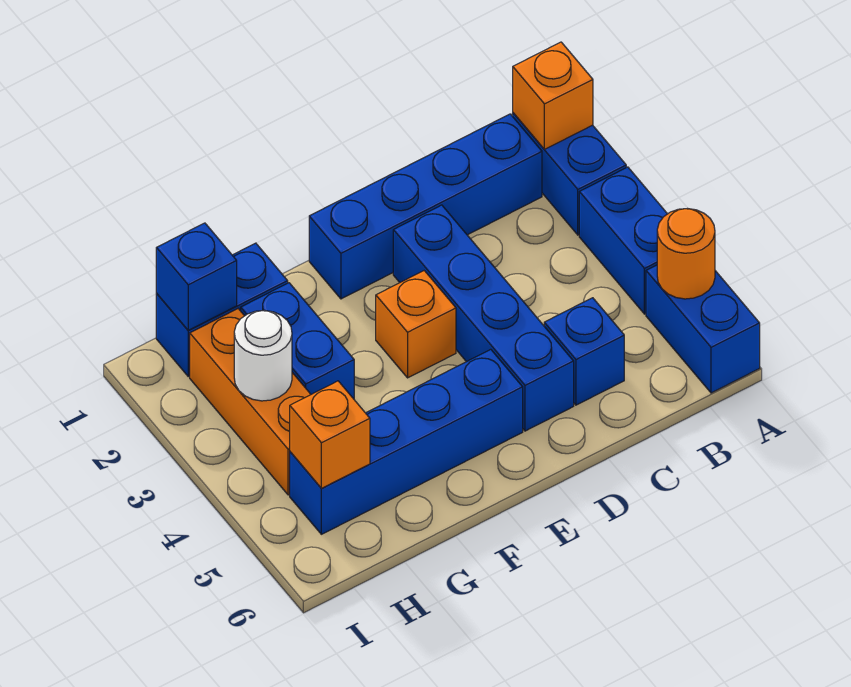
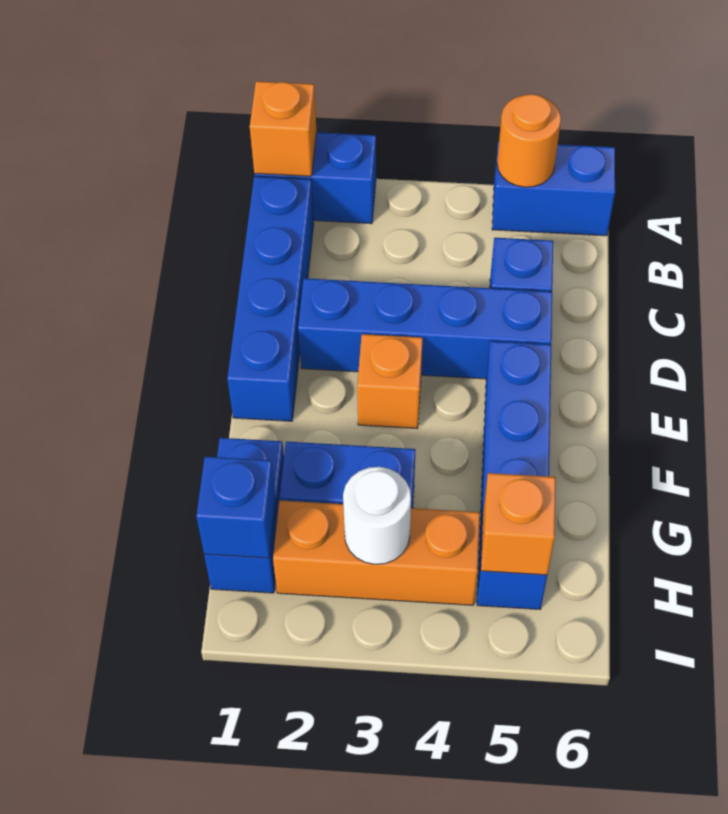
blue 1x2 brick [579,167,667,314] -> none

